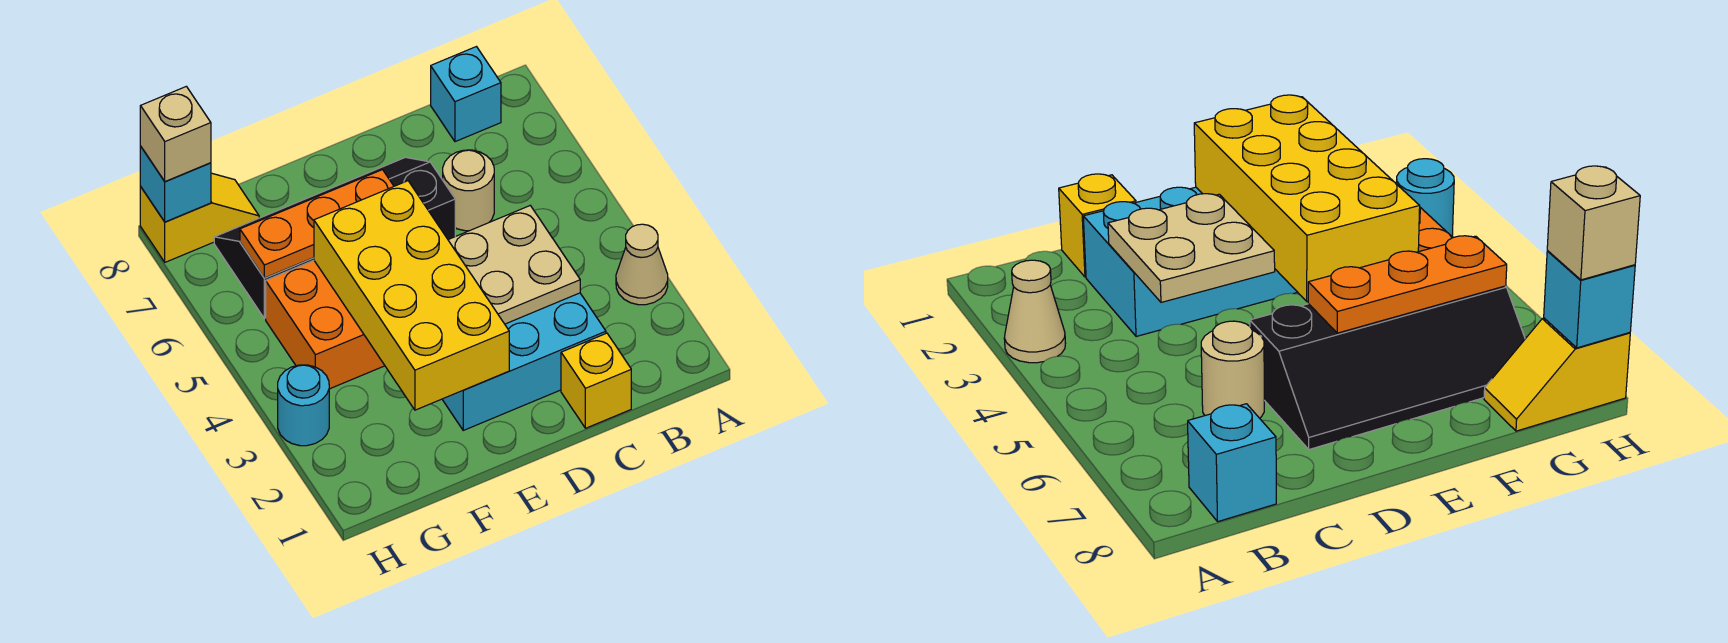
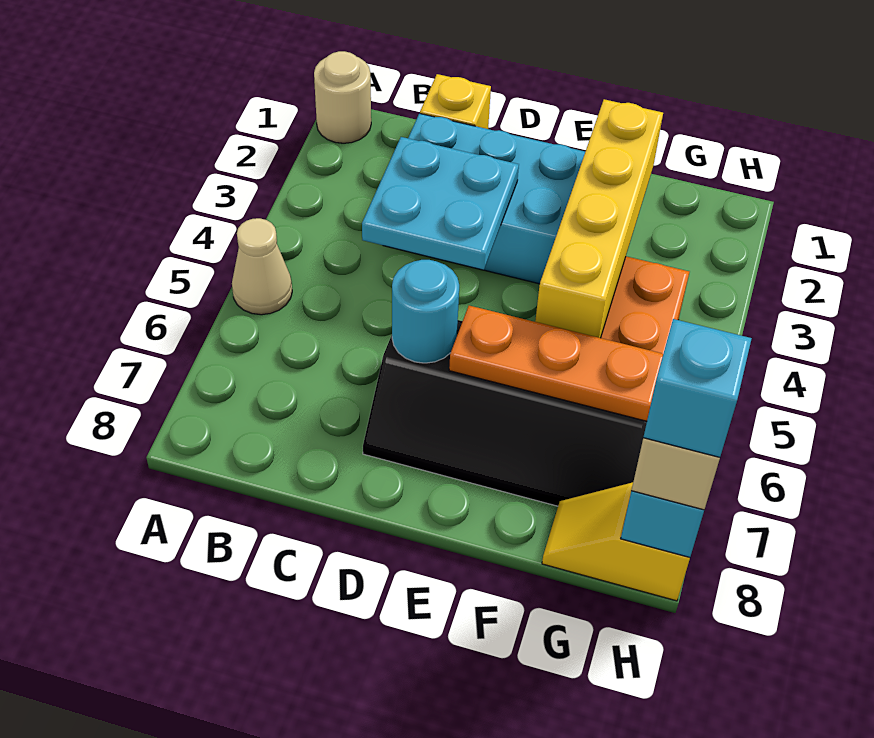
tan 1x1 cone [616,224,668,305] -> tan 1x1 cone moved to [232,218,292,315]
cyan 1x1 brick [431,47,501,142] -> cyan 1x1 brick moved to [643,319,752,457]
tan 2x2 plate [448,206,580,324] -> cyan 2x2 plate [362,137,519,270]
tan 1x1 round brick [443,150,494,231] -> tan 1x1 round brick moved to [314,51,371,143]
yellow 2x4 brick [314,181,509,410] -> yellow 1x4 brick [535,99,663,338]
cyan 1x1 round brick [278,365,329,446] -> cyan 1x1 round brick moved to [392,260,459,363]

